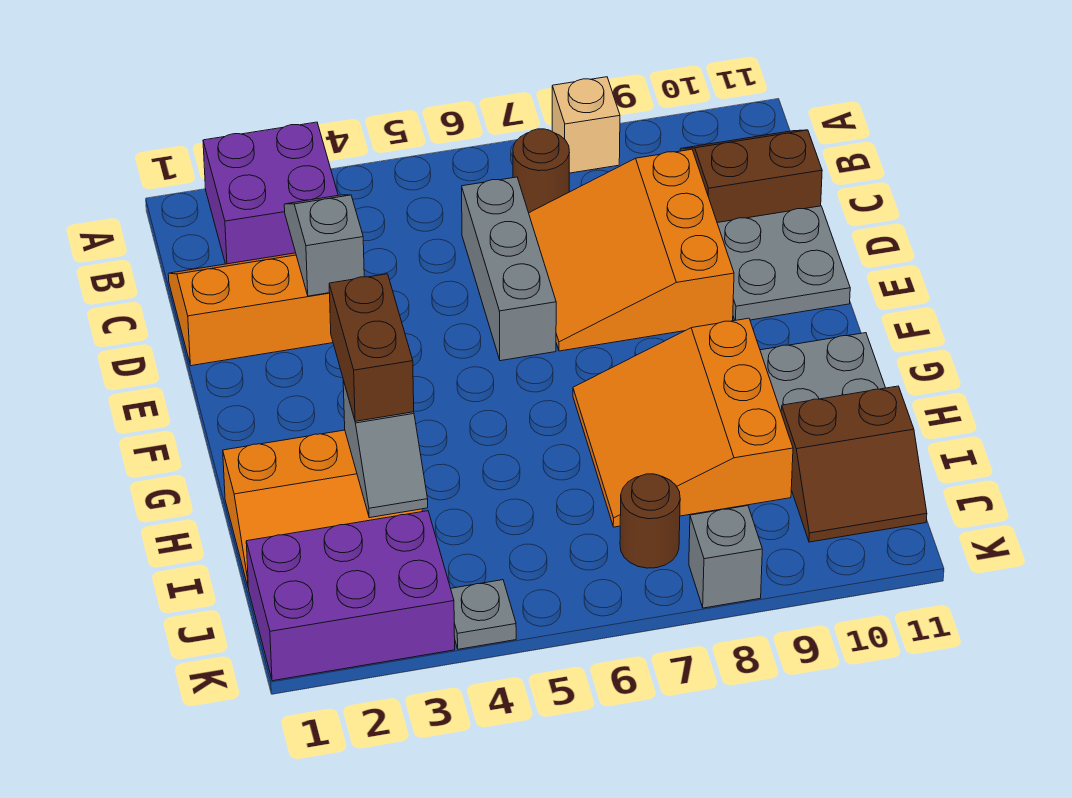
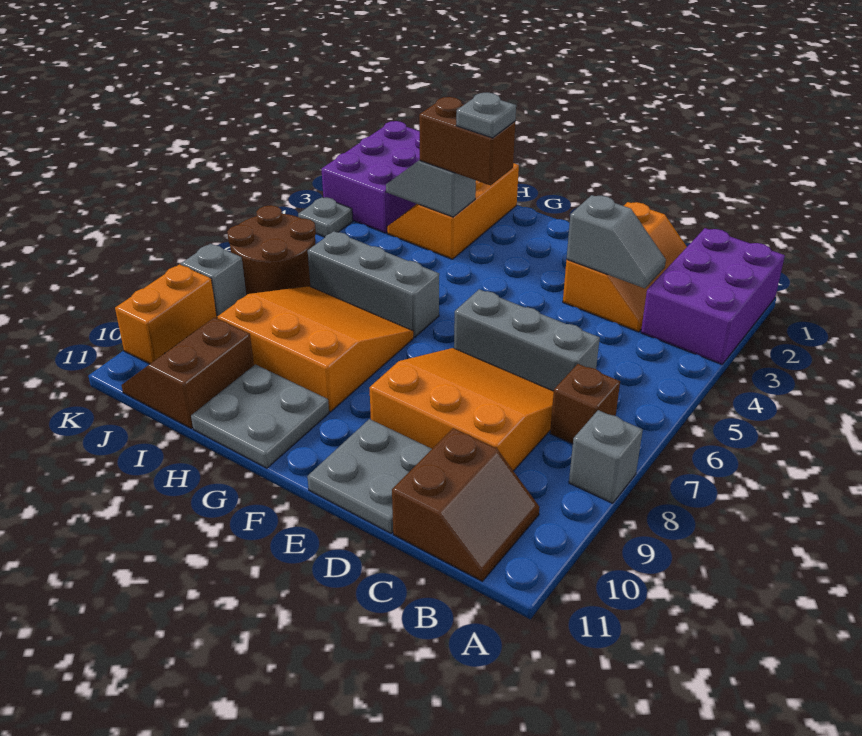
purple 2x2 brick [203,122,338,264] -> purple 2x3 brick [641,228,785,364]
tan 1x1 brick [552,77,620,173] -> grey 1x1 brick [569,410,643,503]
brown 1x1 round brick [513,129,569,213] -> brown 1x1 brick [550,364,620,444]
none -> grey 1x1 plate [456,92,516,138]
none -> grey 1x3 brick [308,231,439,337]
brown 1x1 round brick [620,474,680,568] -> brown 2x2 round brick [227,205,316,295]
none -> orange 1x2 brick [115,264,217,364]

